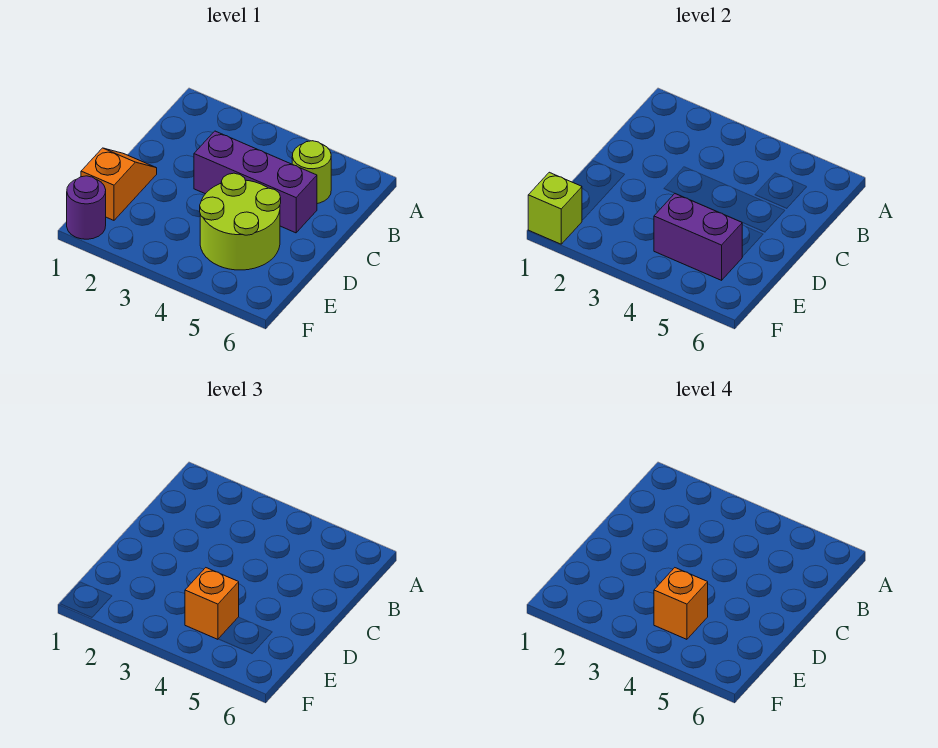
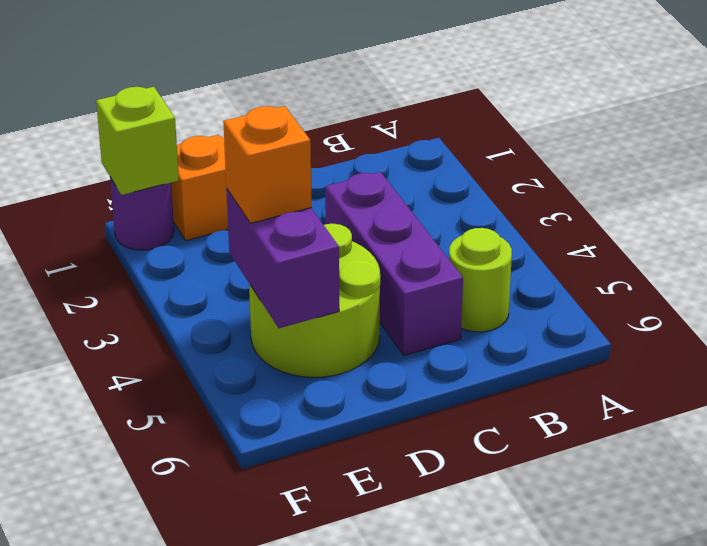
orange 1x1 brick [654,568,708,639] -> none

